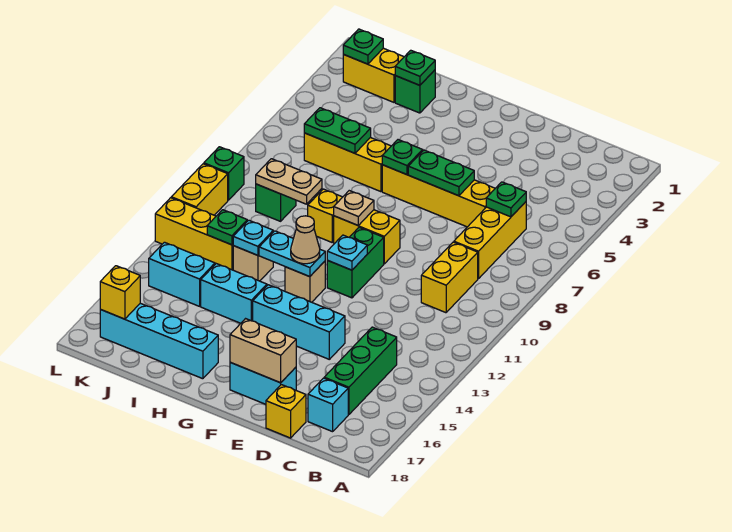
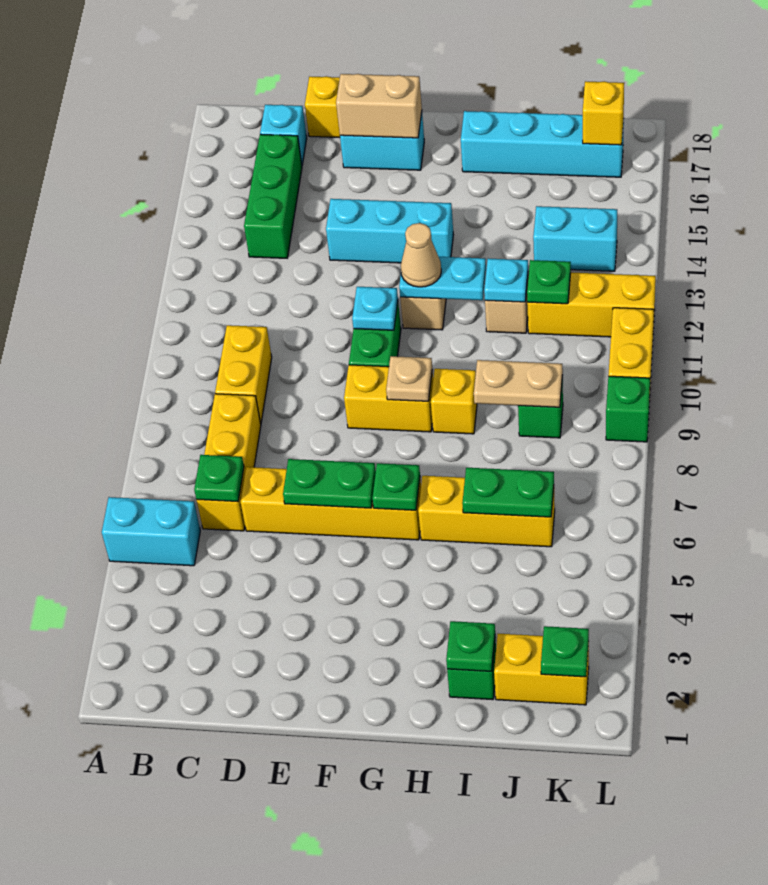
cyan 1x2 brick [201,264,267,323] -> cyan 1x2 brick moved to [102,497,200,566]

